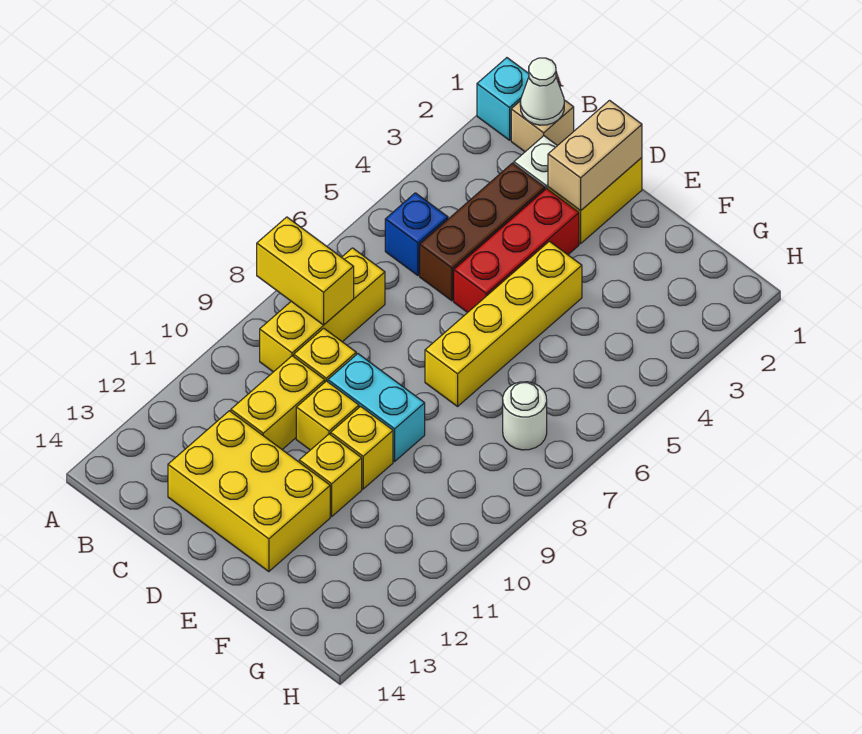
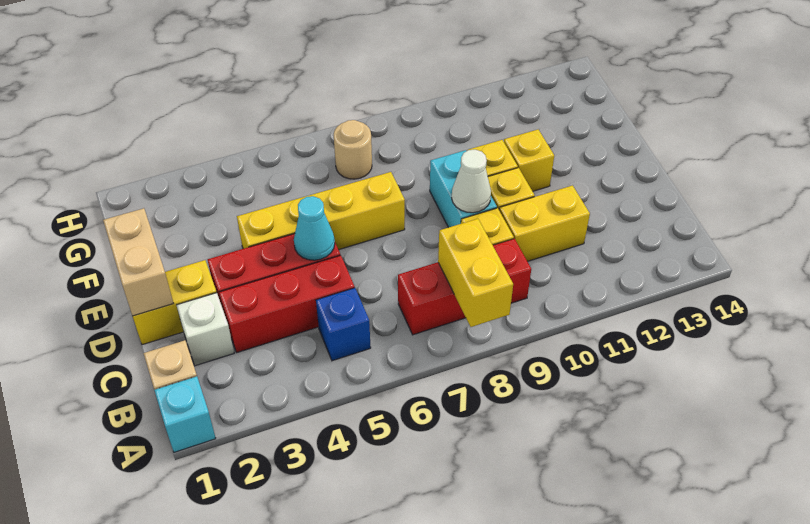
white 1x1 cone [520,58,564,125] -> white 1x1 cone moved to [452,150,491,213]
yellow 1x3 brick [260,248,385,372] -> red 1x3 brick [398,239,531,335]
brown 1x3 brick [420,163,545,301] -> red 1x3 brick [219,255,355,353]
yellow 2x3 brick [168,411,330,572] -> none
tan 1x2 brick [548,100,642,211] -> tan 1x2 brick turned to [103,208,173,316]
none -> cyan 1x1 cone [294,196,335,260]
white 1x1 round brick [503,382,547,450] -> tan 1x1 round brick [334,120,372,179]

